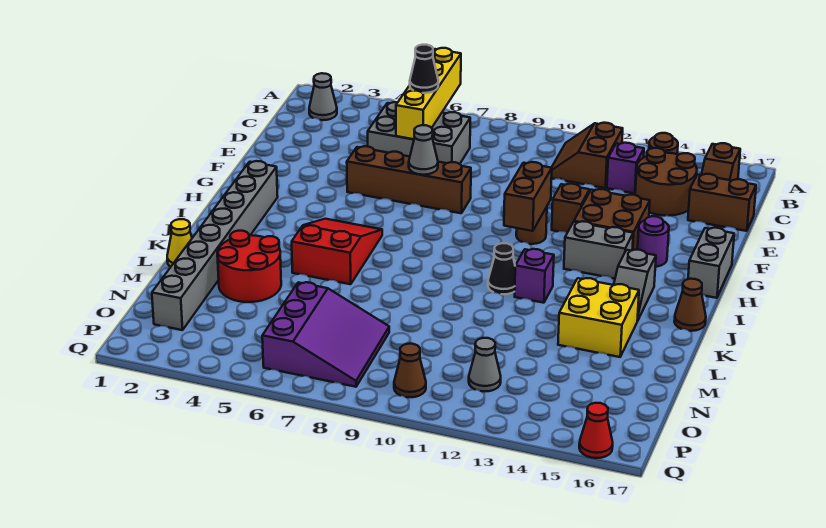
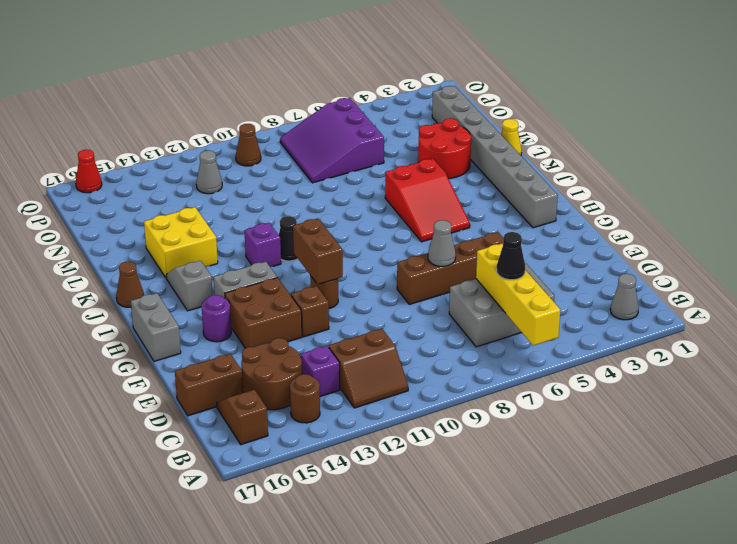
brown 2x2 slope [551,123,623,188] -> brown 2x2 slope turned to [329,329,408,408]

